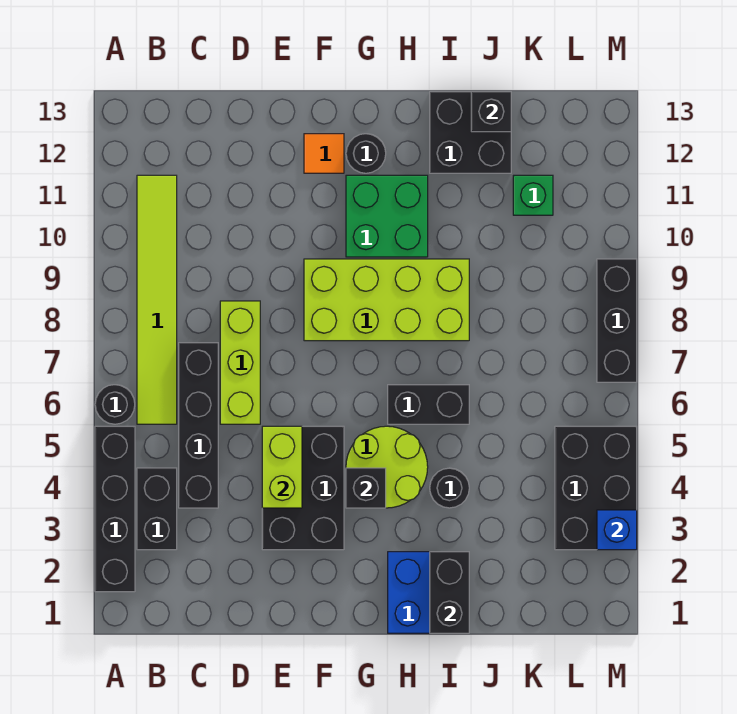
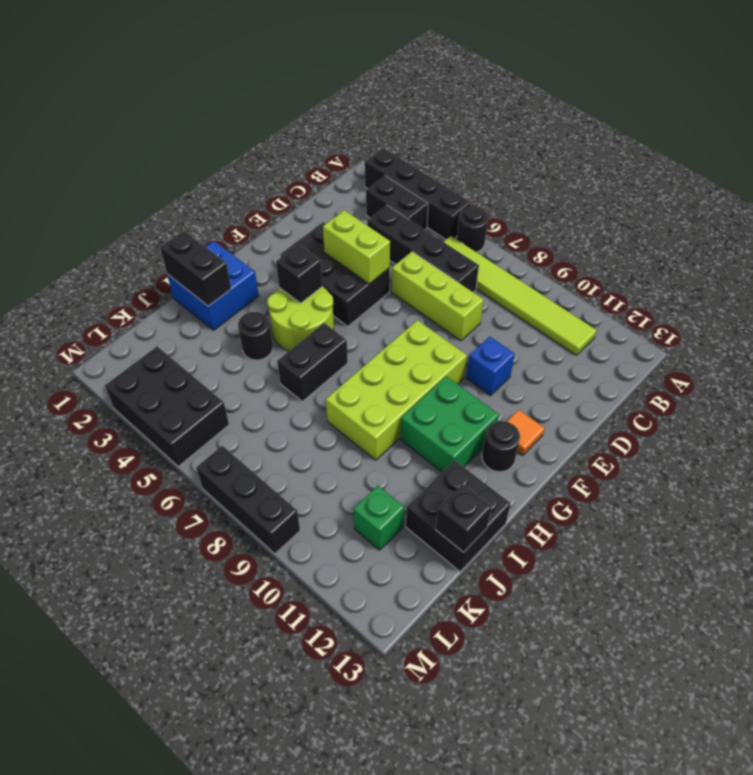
blue 1x1 brick [597,510,637,550] -> blue 1x1 brick moved to [466,337,515,396]

